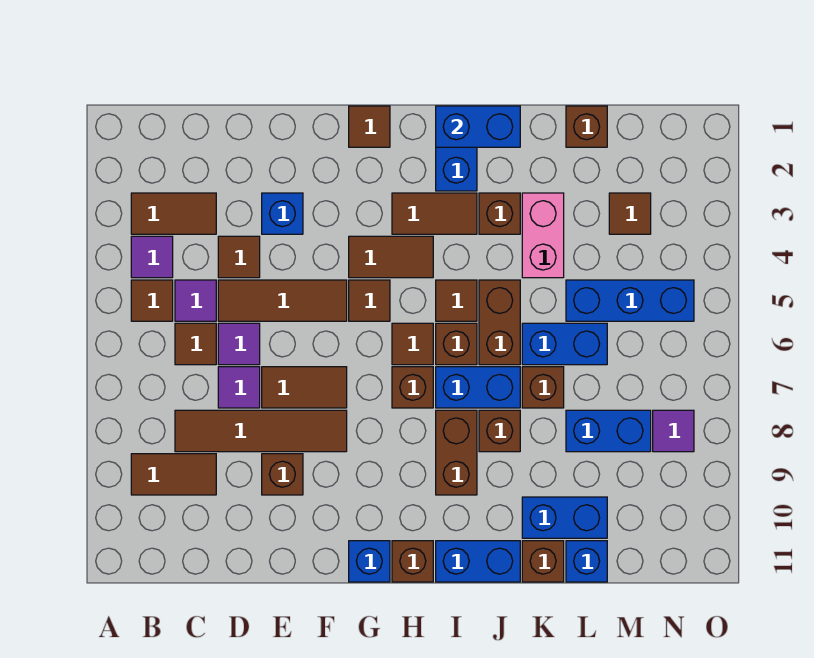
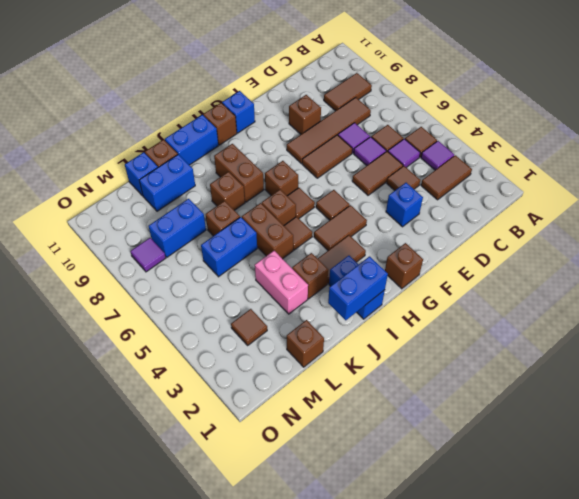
brown 1x3 tile [218,280,347,321] -> brown 1x2 tile [352,151,403,195]
brown 1x1 tile [349,106,390,147] -> brown 1x1 brick [385,243,423,289]
blue 1x2 brick [436,367,520,408] -> none
blue 1x3 brick [566,280,694,321] -> none

